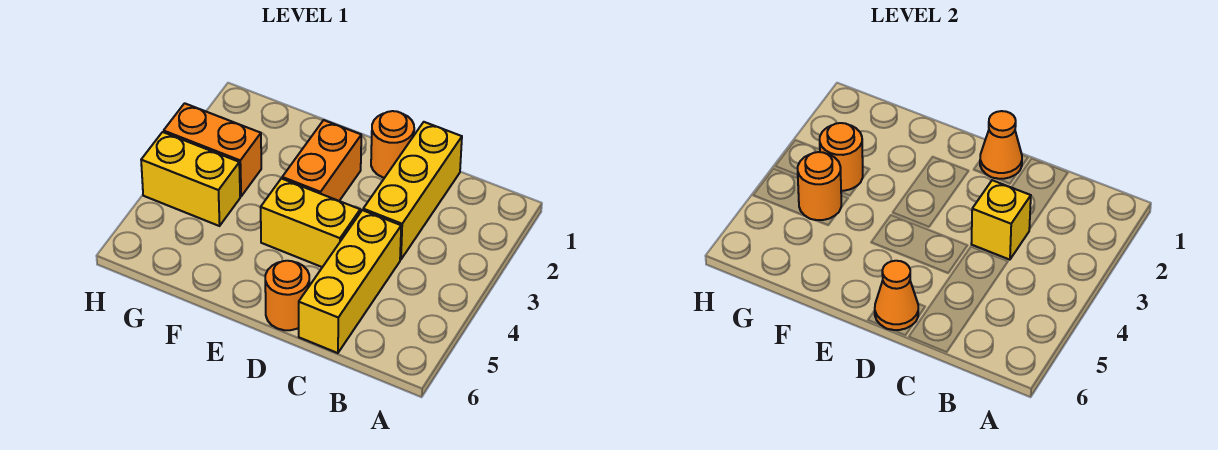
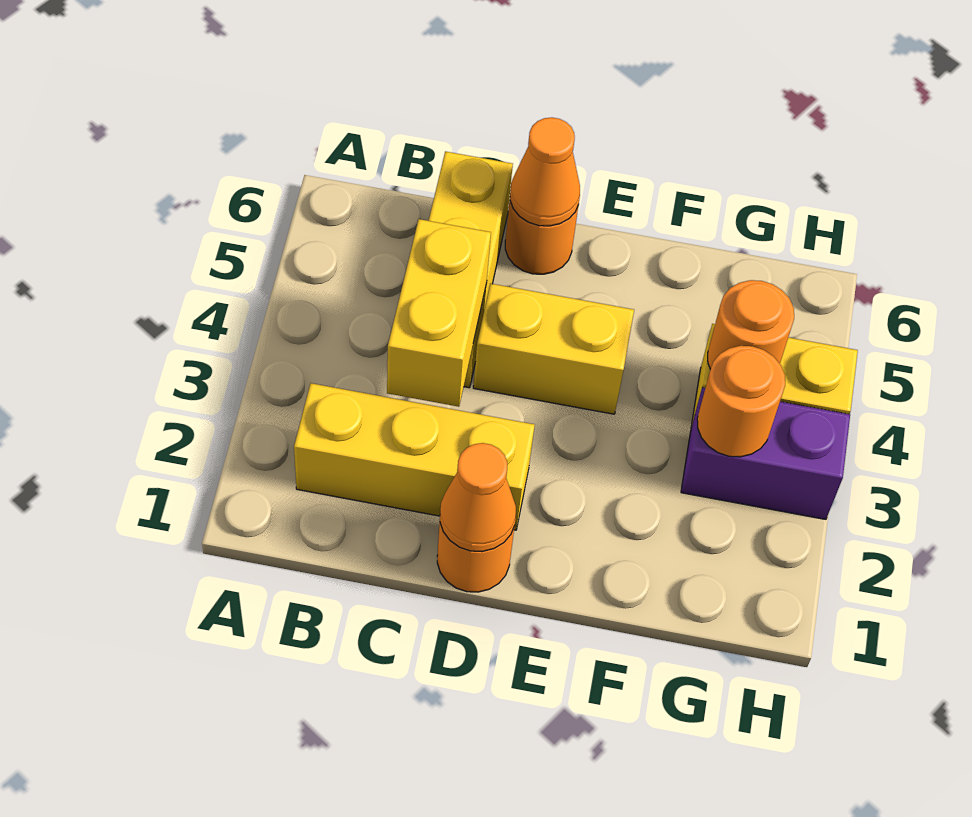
yellow 1x3 brick [363,122,462,260] -> yellow 1x3 brick turned to [294,383,535,530]
yellow 1x1 brick [971,180,1031,260] -> yellow 1x2 brick [387,219,491,407]
orange 1x2 brick [282,120,361,201] -> none
orange 1x2 brick [164,103,261,196] -> purple 1x2 brick [681,387,850,519]

